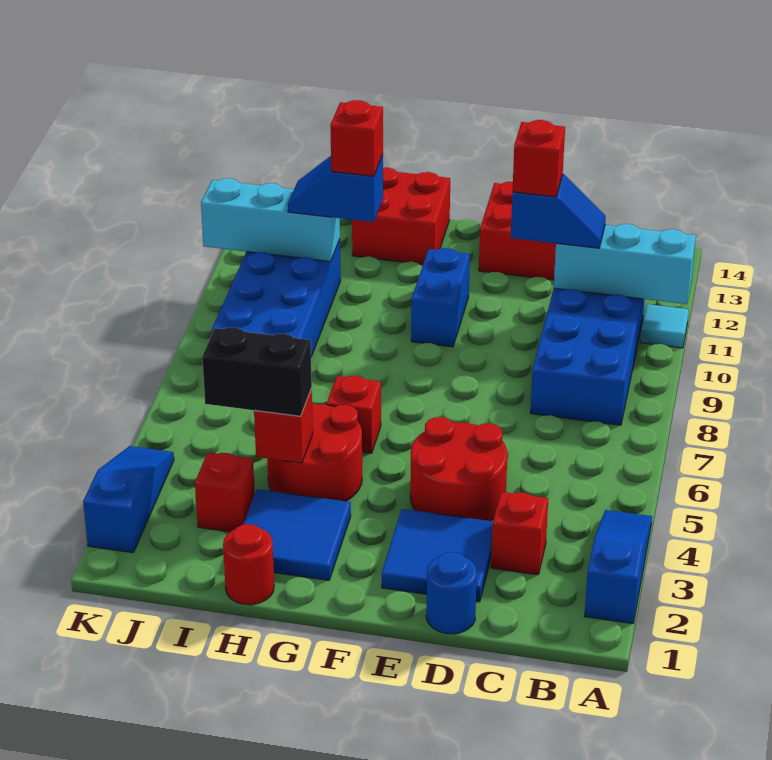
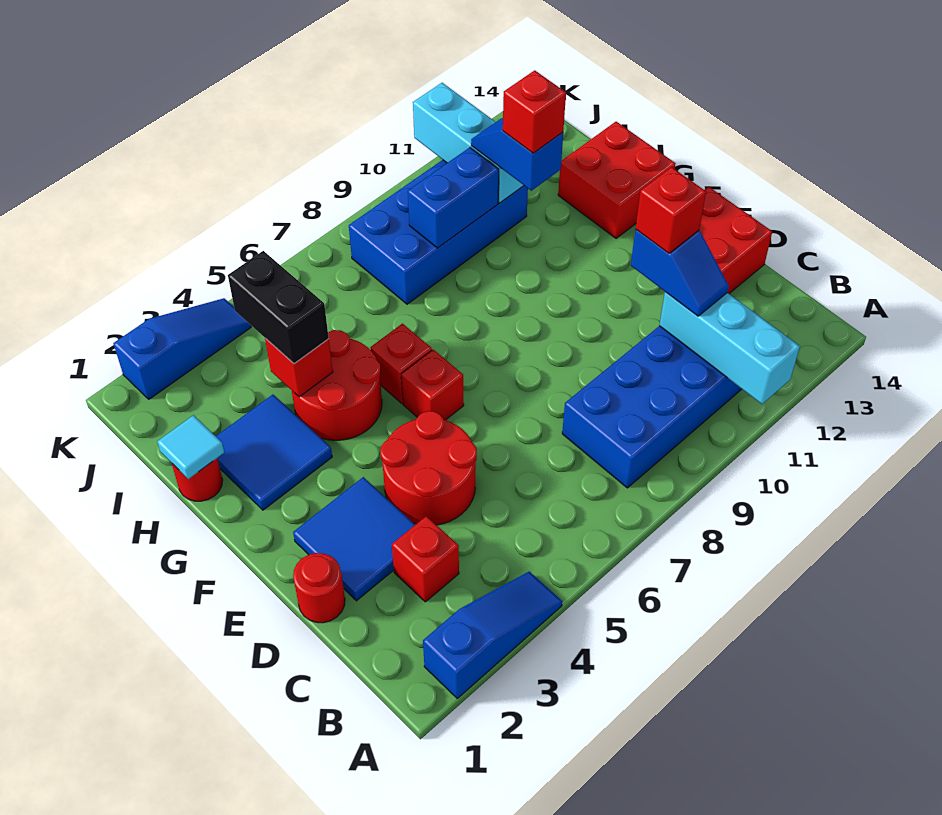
cyan 1x1 tile [640,304,689,348] -> cyan 1x1 tile moved to [157,415,224,479]
blue 1x1 round brick [426,552,477,634] -> red 1x1 round brick [293,553,345,623]
blue 1x2 brick [411,248,470,347] -> blue 1x2 brick moved to [408,148,499,248]
red 1x1 brick [195,453,255,532] -> red 1x1 brick moved to [401,349,464,420]

